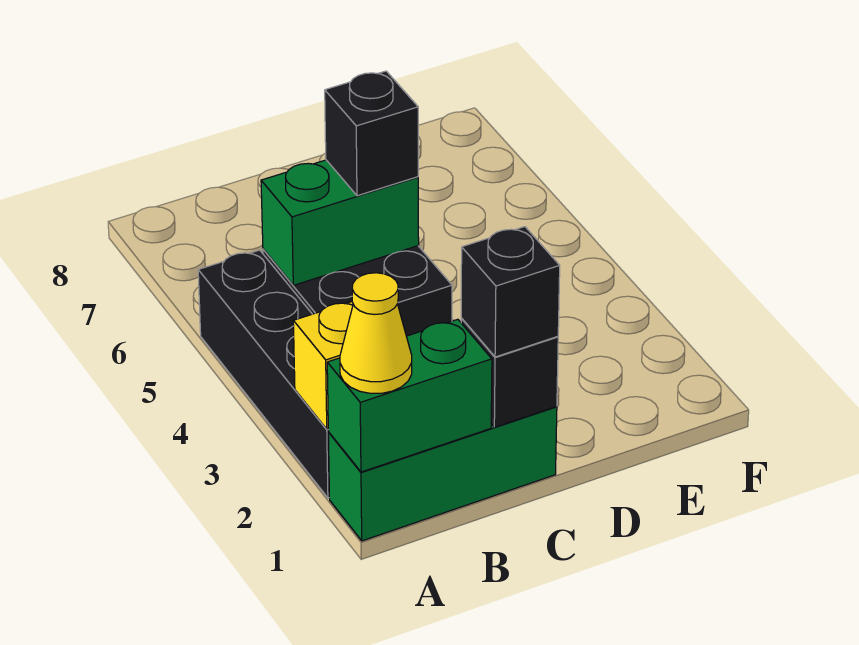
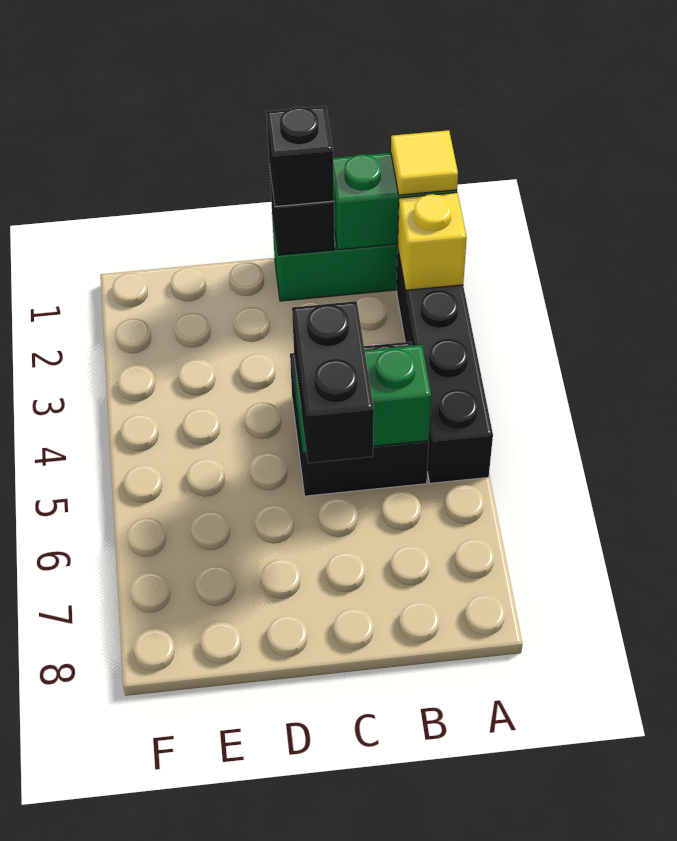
yellow 1x1 cone [340,273,412,393] -> yellow 1x1 tile [391,130,458,195]
black 1x1 brick [325,71,418,196] -> black 1x2 brick [292,301,374,463]

